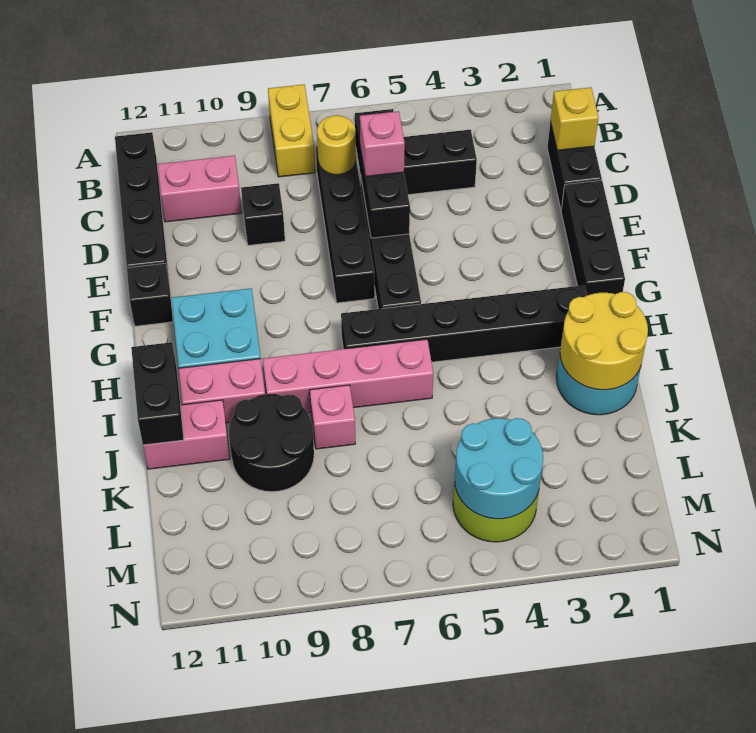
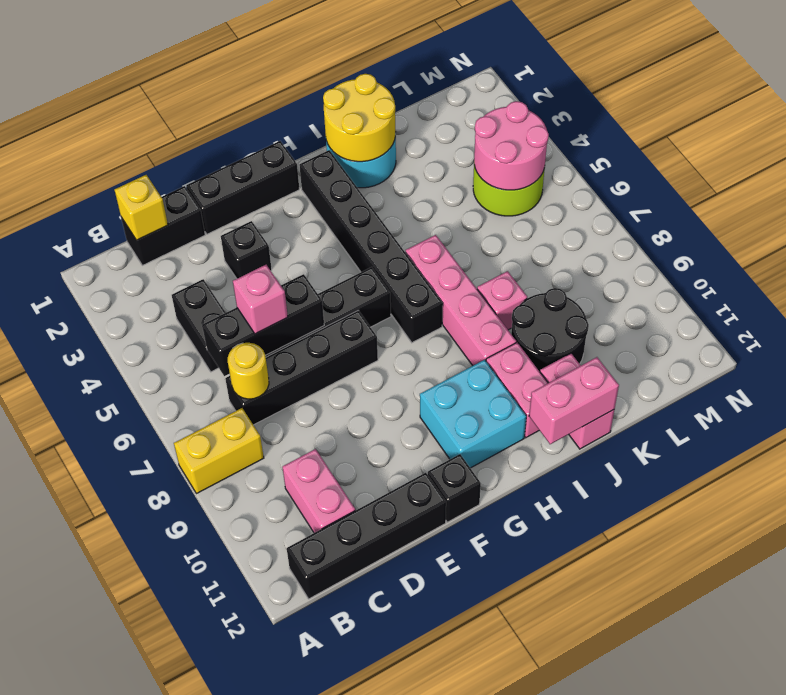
black 1x1 brick [241,183,285,245] -> black 1x1 brick moved to [221,221,272,279]
black 1x2 brick [131,342,184,445] -> pink 1x2 brick [529,357,619,444]
cyan 2x2 round brick [455,418,543,519] -> pink 2x2 round brick [474,101,549,190]

